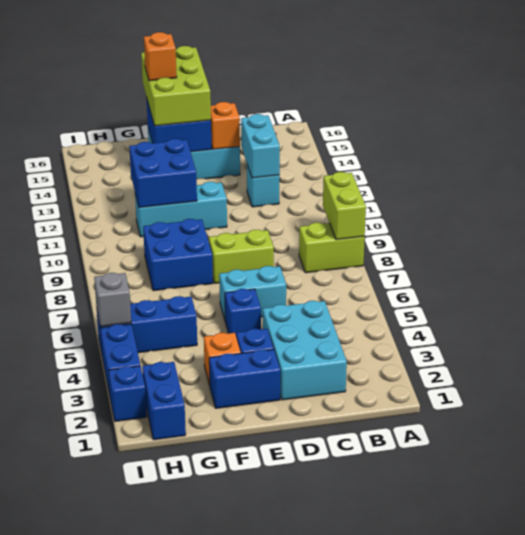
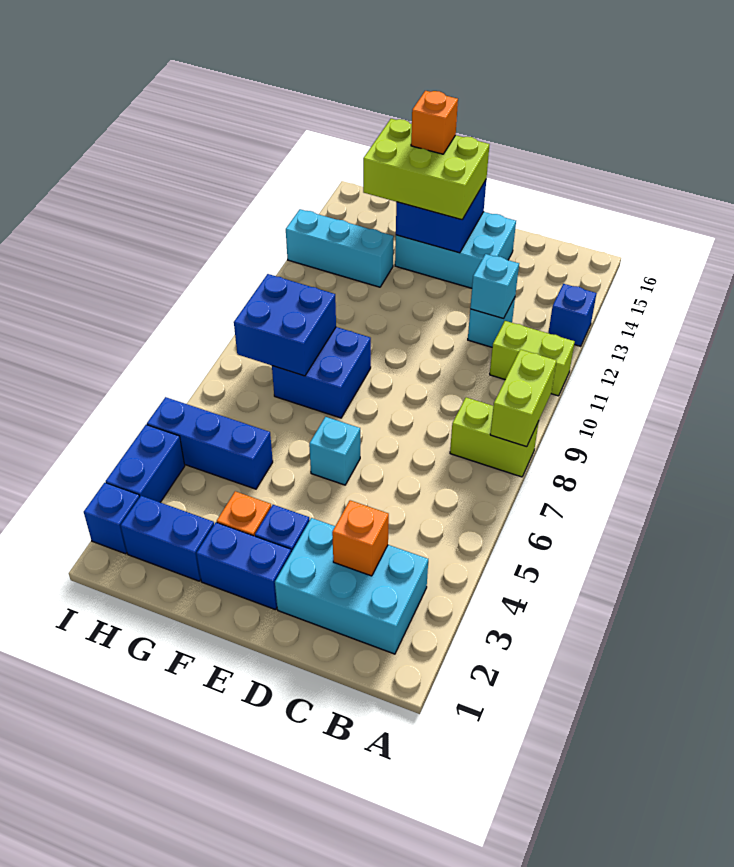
cyan 2x3 brick [263,301,347,400] -> cyan 2x3 brick turned to [275,518,428,654]
cyan 1x2 brick [241,114,280,178] -> cyan 1x1 brick [470,254,519,319]
cyan 1x2 brick [219,266,286,319] -> cyan 1x1 brick [309,417,360,485]
lime 1x2 brick [209,230,274,283] -> lime 1x2 brick moved to [490,321,575,396]
orange 1x1 brick [211,102,240,149] -> orange 1x1 brick moved to [332,500,389,576]
blue 1x1 brick [225,289,261,338] -> blue 1x1 brick moved to [549,284,597,346]
cyan 1x3 brick [135,182,227,237] -> cyan 1x3 brick moved to [286,209,394,287]
lime 2x3 brick [141,46,211,126] -> lime 2x3 brick turned to [363,119,490,220]
blue 2x2 brick [129,139,197,208] -> blue 2x2 brick moved to [234,274,336,376]
blue 1x2 brick [142,362,186,440] -> blue 1x2 brick turned to [121,496,214,581]
grey 1x1 brick [94,273,131,327] -> none

